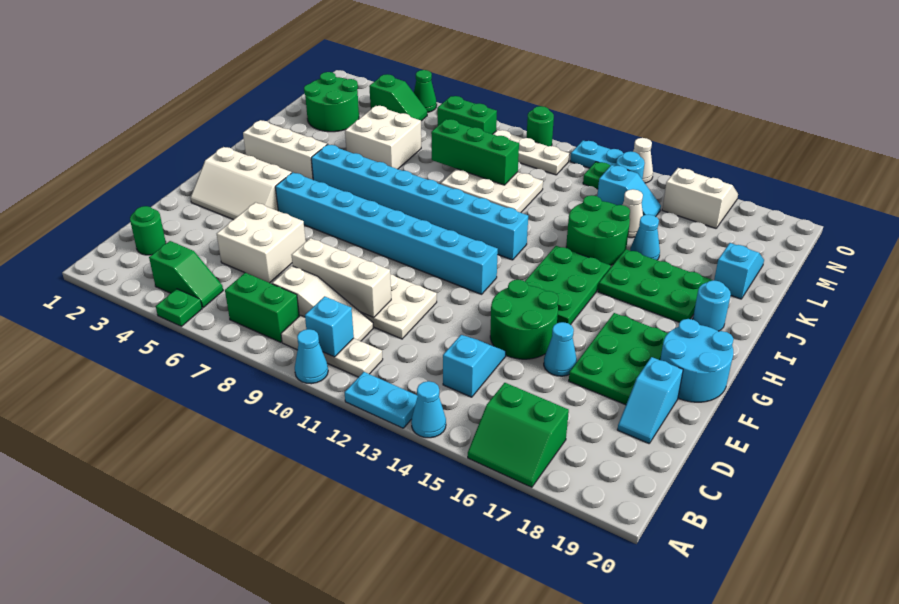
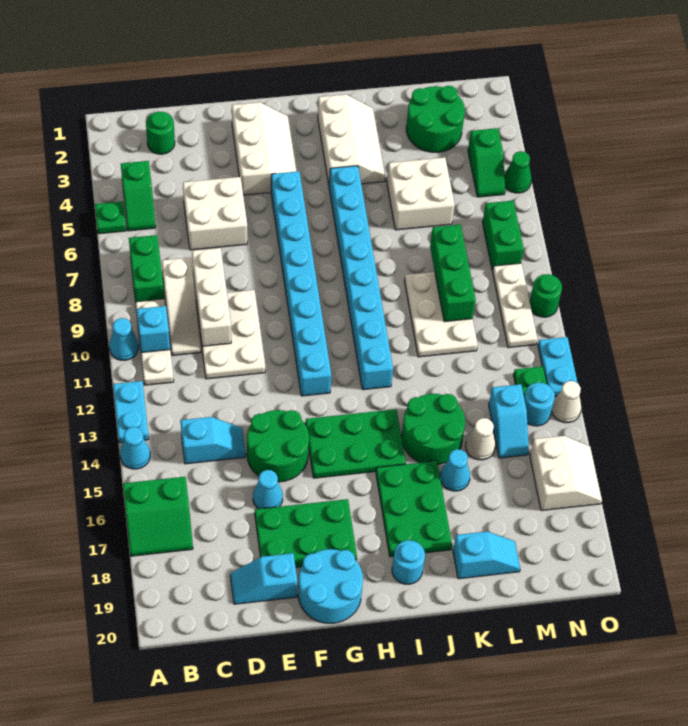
green 2x2 slope [468,383,569,487] -> green 2x2 slope turned to [123,477,193,556]
white 2x3 slope [191,147,292,220] -> white 2x3 slope turned to [232,102,296,195]

